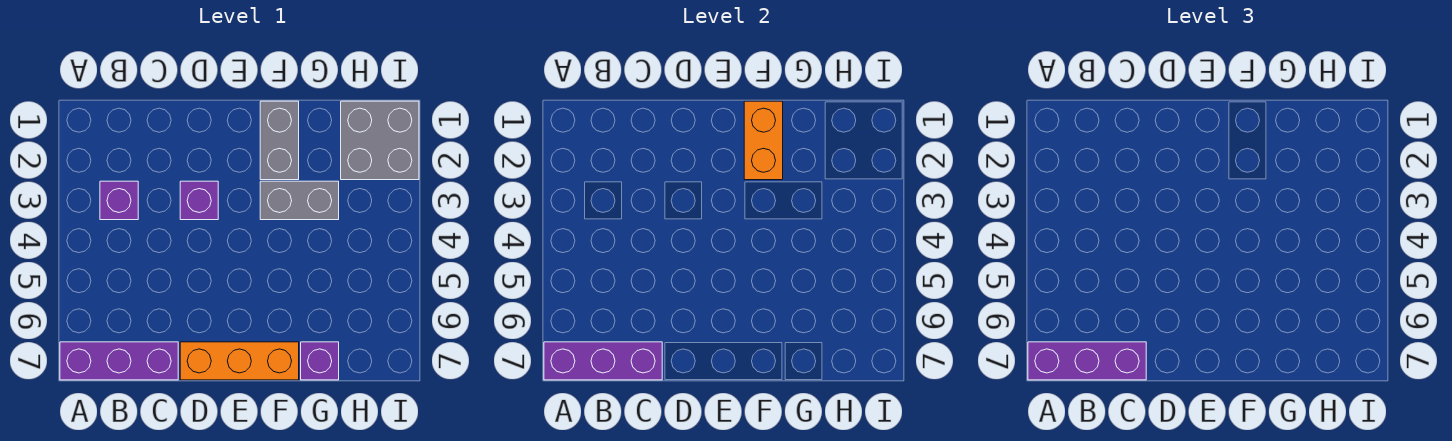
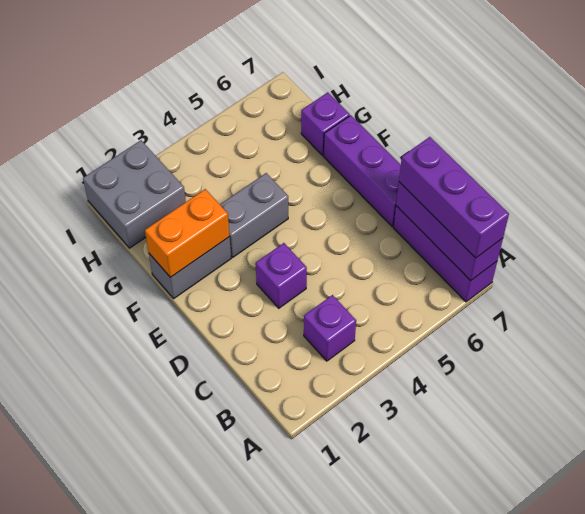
orange 1x3 brick [180,342,299,380] -> purple 1x3 brick [324,115,401,226]
grey 1x2 brick [260,181,339,220] -> grey 1x2 brick turned to [220,173,288,257]

